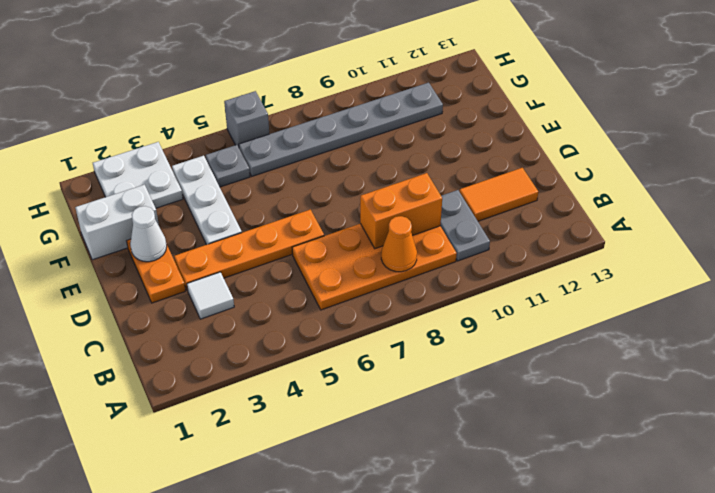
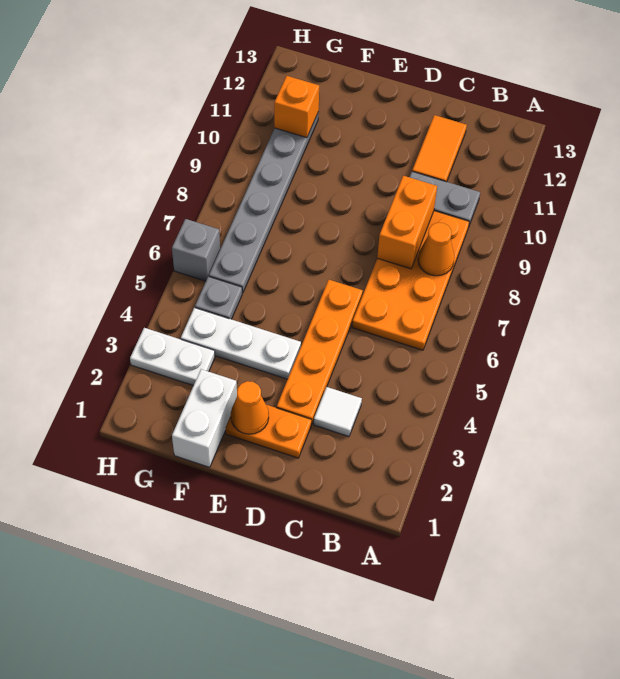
white 1x1 cone [130,206,167,262] -> orange 1x1 cone [231,381,269,434]
white 2x2 plate [93,142,183,208] -> white 1x2 plate [130,328,215,386]
none -> orange 1x1 brick [274,76,319,138]

